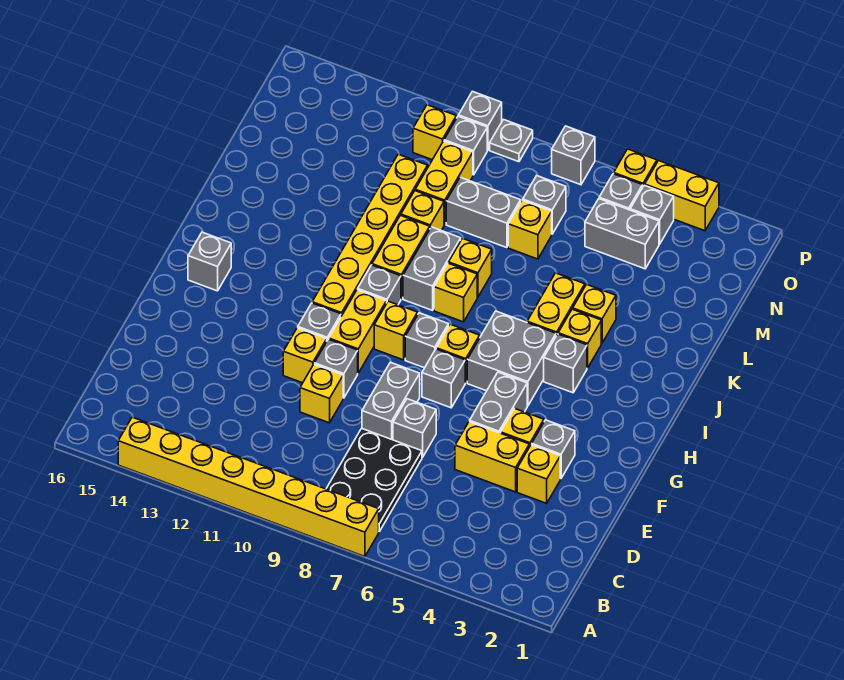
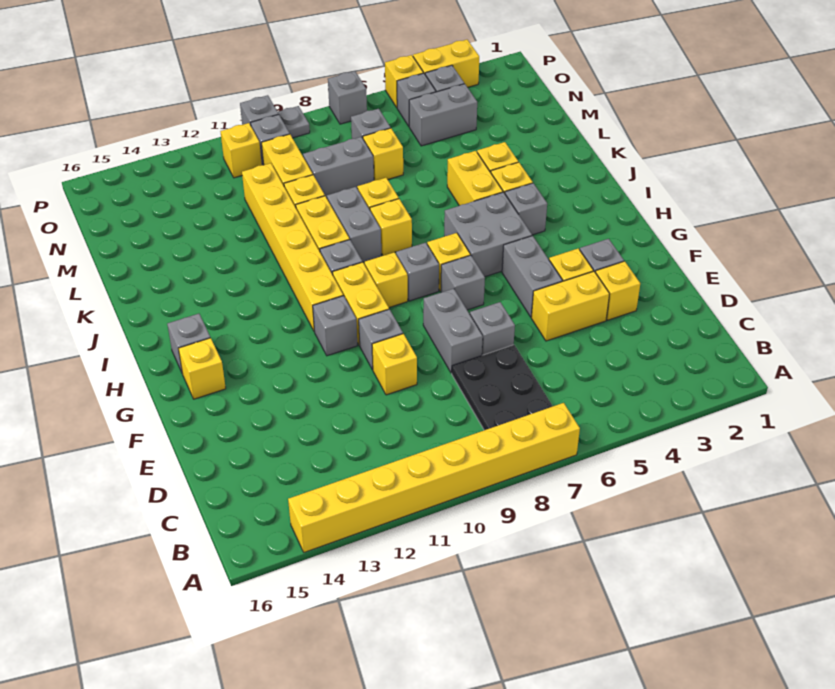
yellow 1x1 brick [283,328,327,383] -> yellow 1x1 brick moved to [178,338,226,399]

